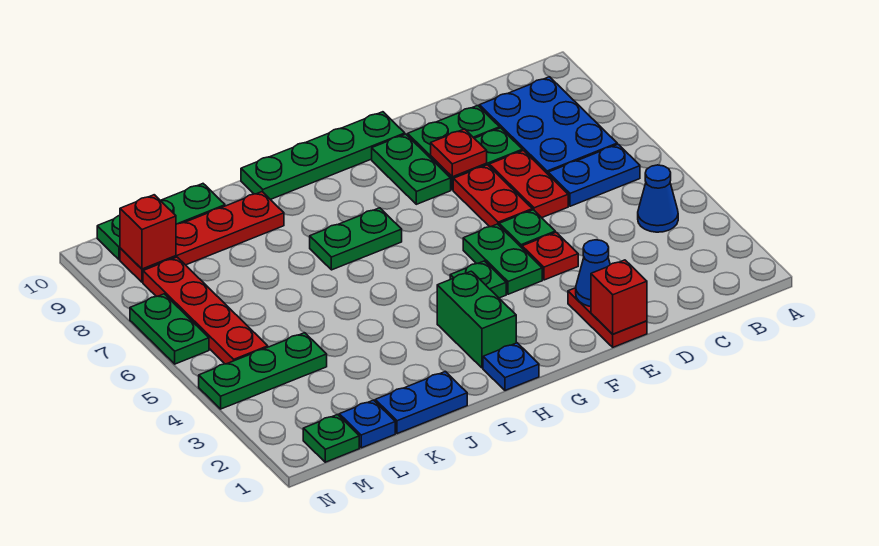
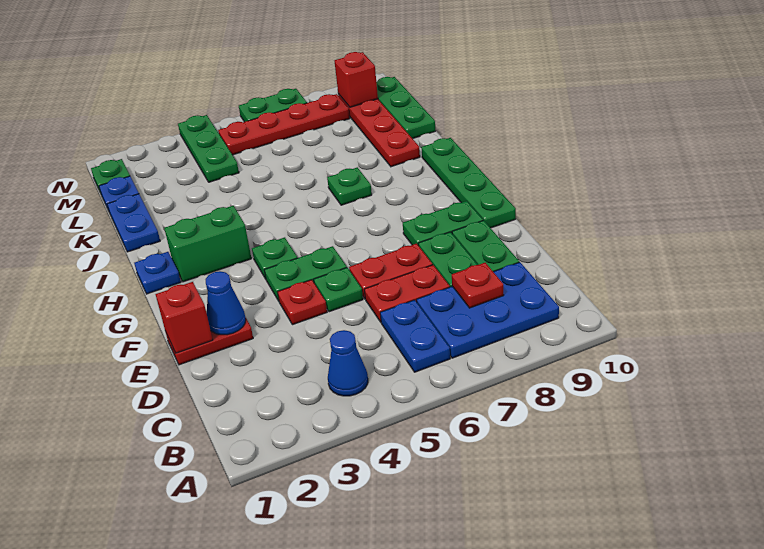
red 1x1 plate [431,129,487,177] -> red 1x1 plate moved to [452,263,504,308]
green 1x2 plate [310,208,402,270] -> green 1x1 plate [327,167,372,205]

